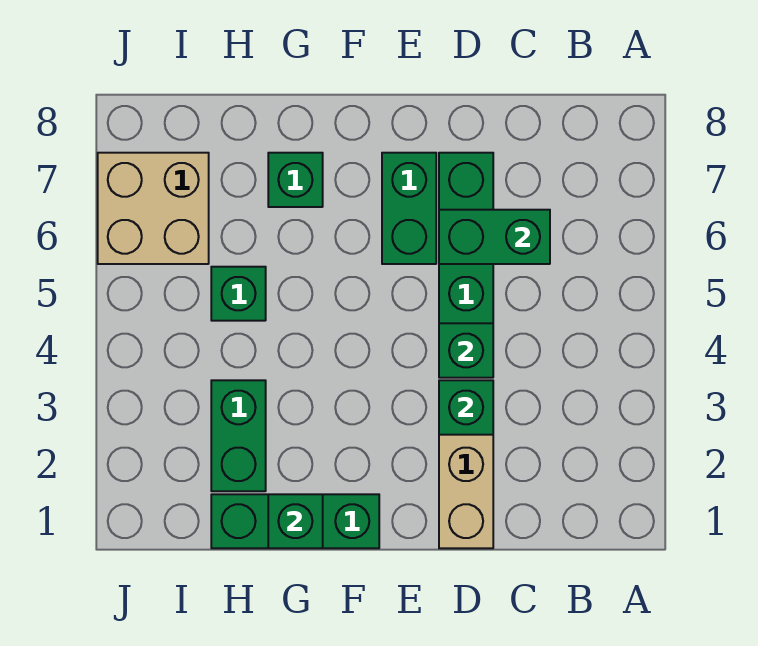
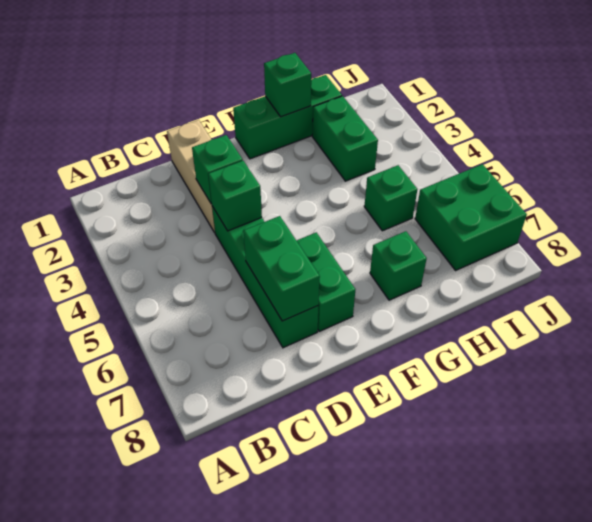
green 1x2 brick [439,210,550,264] -> green 1x2 brick turned to [243,216,320,321]
tan 2x2 brick [98,153,209,264] -> green 2x2 brick [415,164,527,270]

